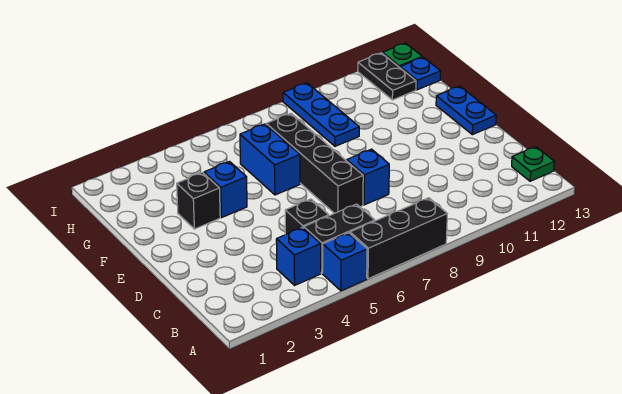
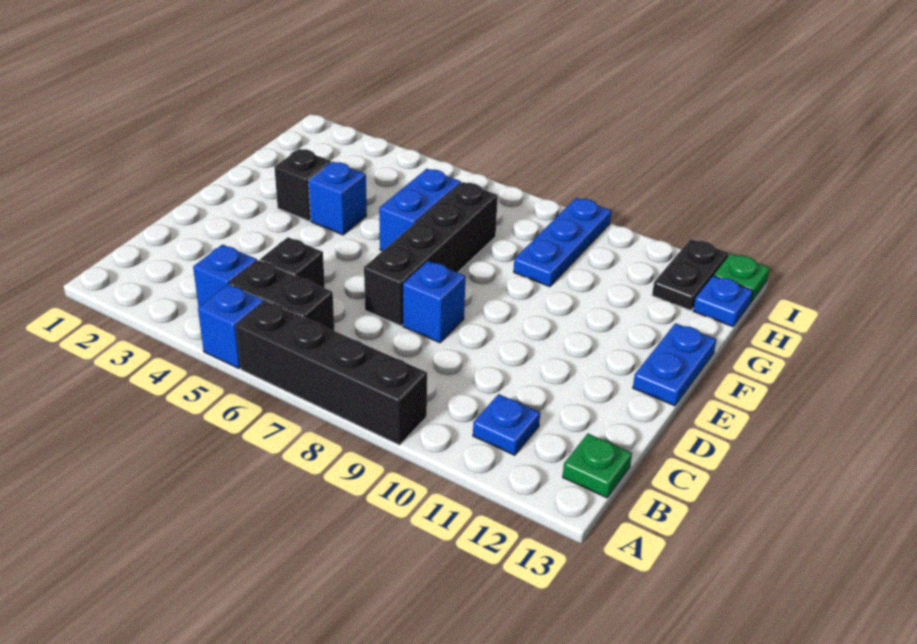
black 1x3 brick [350,198,447,279] -> black 1x4 brick [236,301,427,445]
none -> blue 1x1 plate [473,394,540,455]

